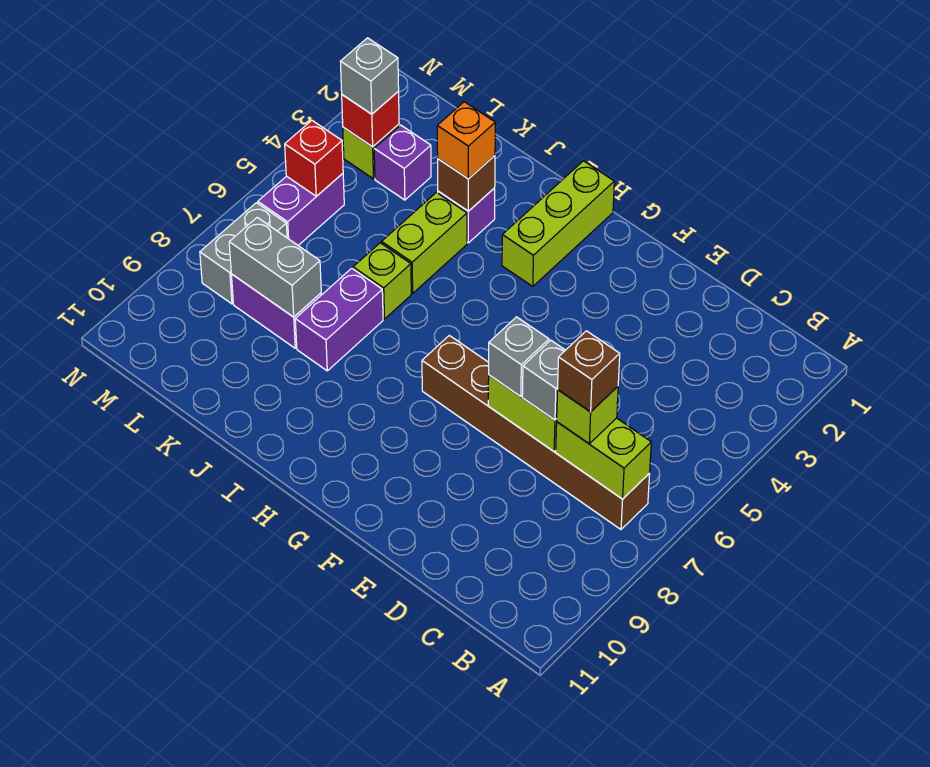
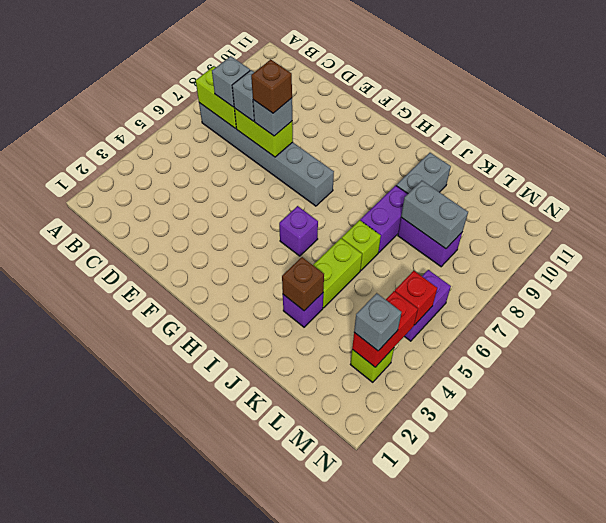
brown 1x6 brick [422,335,650,529] -> grey 1x6 brick [199,103,334,206]
lime 1x1 brick [557,386,618,444] -> grey 1x1 brick [212,56,250,107]
brown 1x1 brick [558,331,620,412] -> brown 1x1 brick moved to [251,59,292,113]
lime 1x3 brick [502,161,614,287] -> none
orange 1x1 brick [437,102,495,179] -> none
purple 1x1 brick [374,125,431,200] -> purple 1x1 brick moved to [279,206,318,256]
red 1x1 brick [342,92,399,147] -> red 1x2 brick [352,291,418,367]
grey 1x2 brick [200,203,287,304] -> grey 1x2 brick moved to [396,153,451,193]

